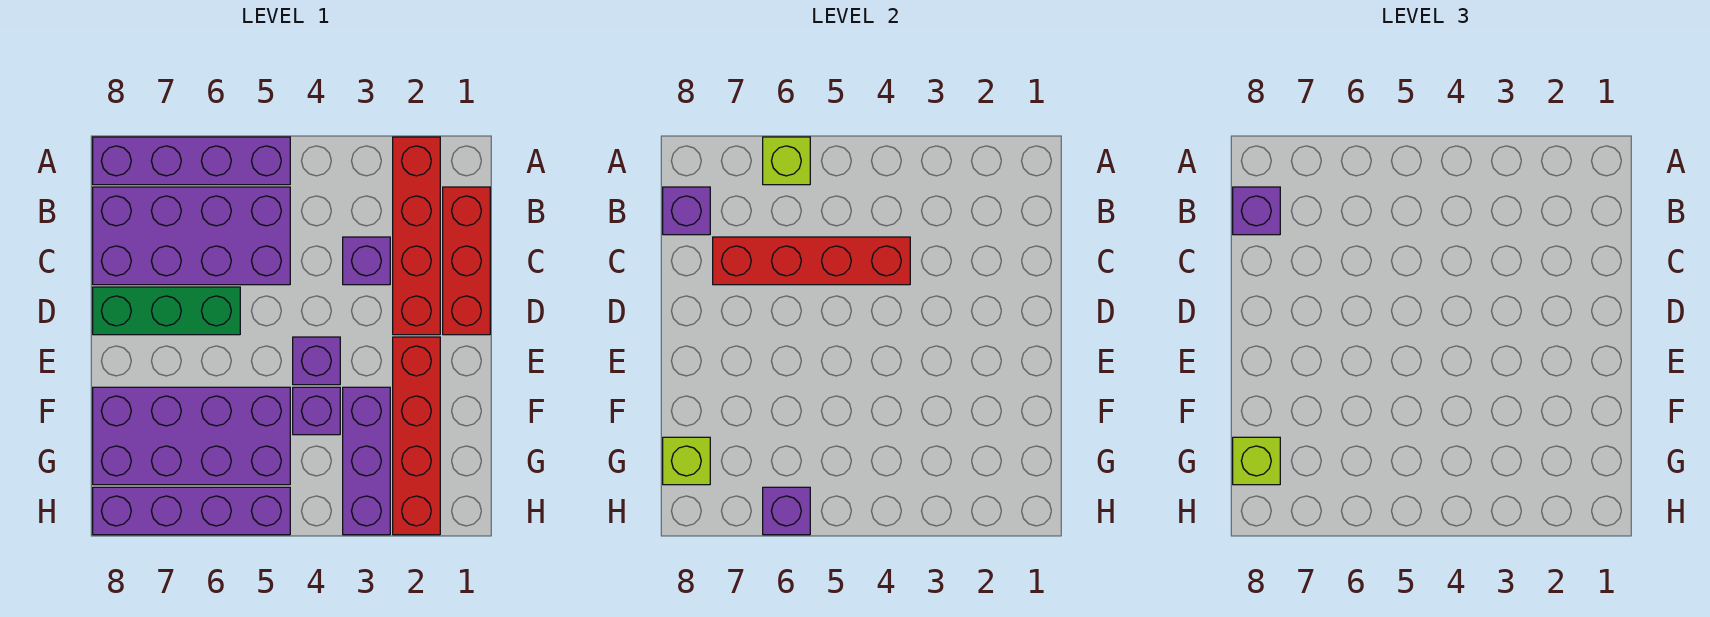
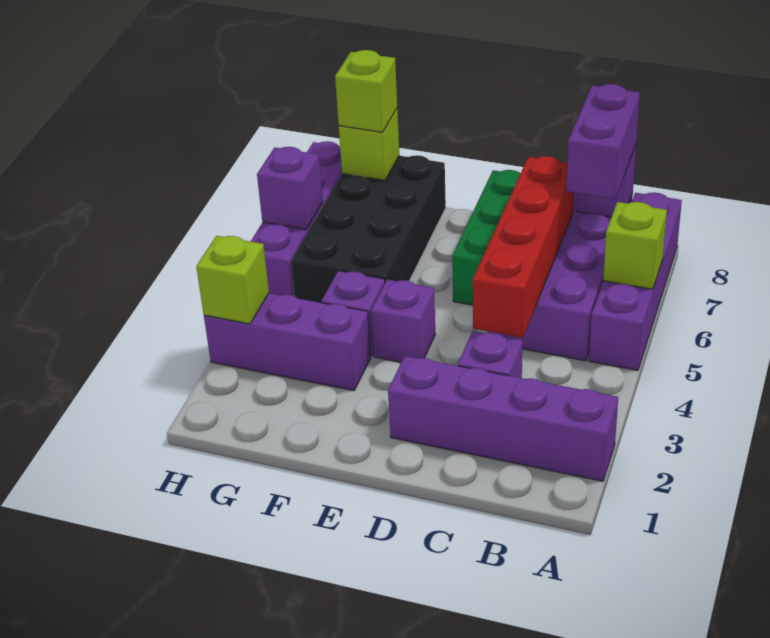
red 1x4 brick [393,137,440,335] -> purple 1x4 brick [388,356,618,481]
red 1x3 brick [443,187,490,335] -> none
purple 1x1 brick [1233,187,1280,235] -> purple 1x2 brick [566,84,640,199]
red 1x4 brick [393,337,440,535] -> none
purple 2x4 brick [93,387,290,485] -> black 2x4 brick [291,155,446,303]
none -> lime 1x1 brick [196,236,269,324]

